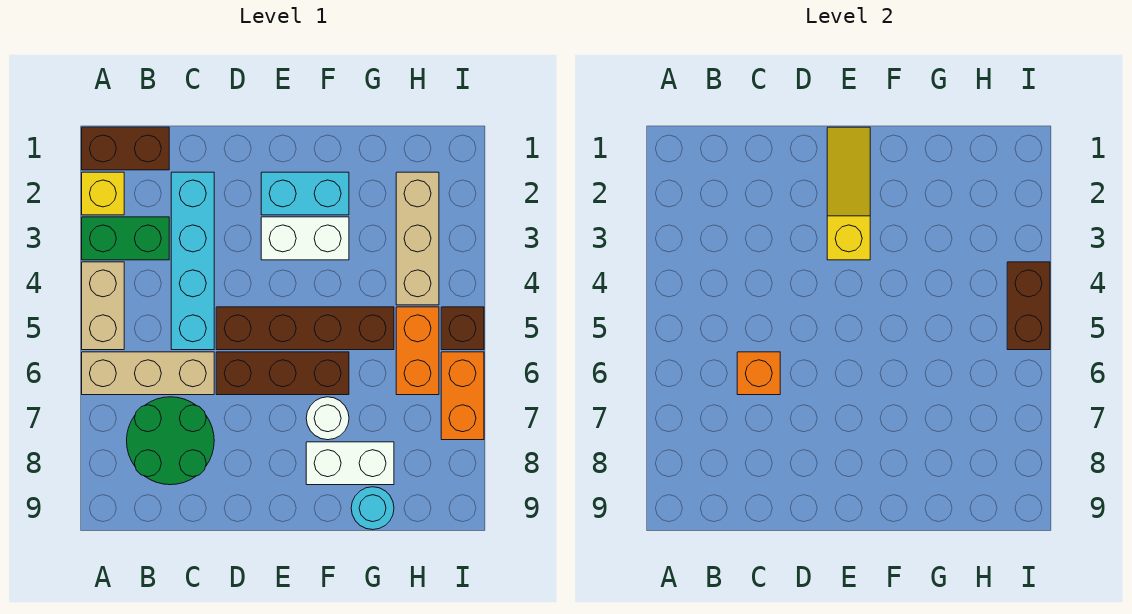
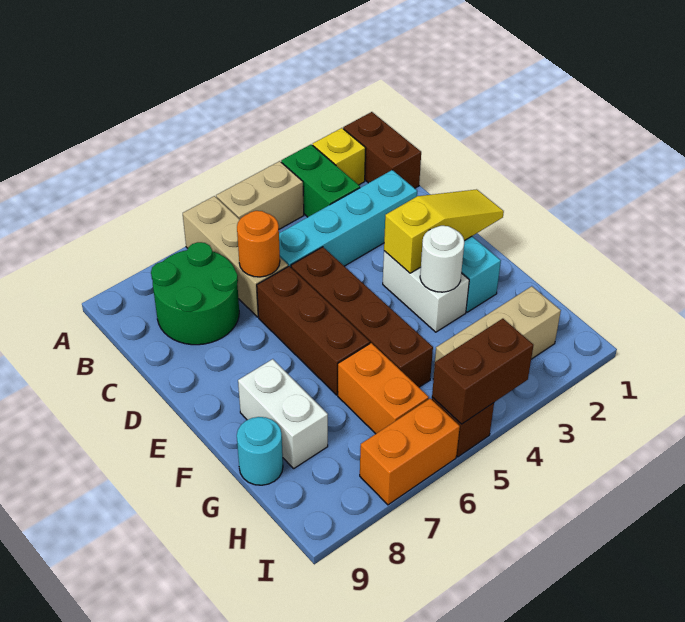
orange 1x1 brick [737,352,780,395] -> orange 1x1 round brick [237,211,280,277]
white 1x1 round brick [306,397,349,440] -> white 1x1 round brick moved to [420,226,464,292]
orange 1x2 brick [396,307,439,395] -> orange 1x2 brick turned to [338,343,429,434]

